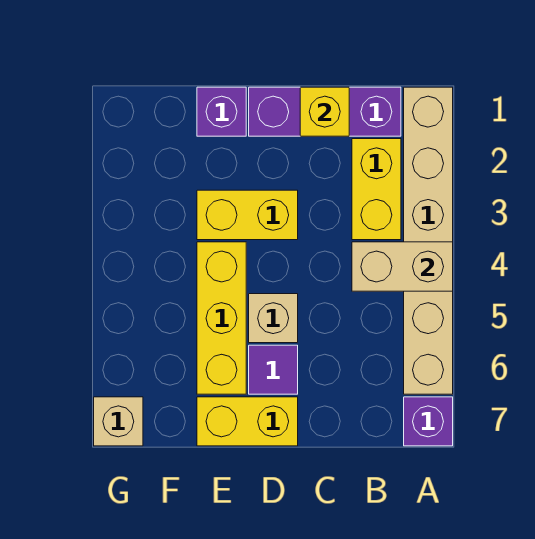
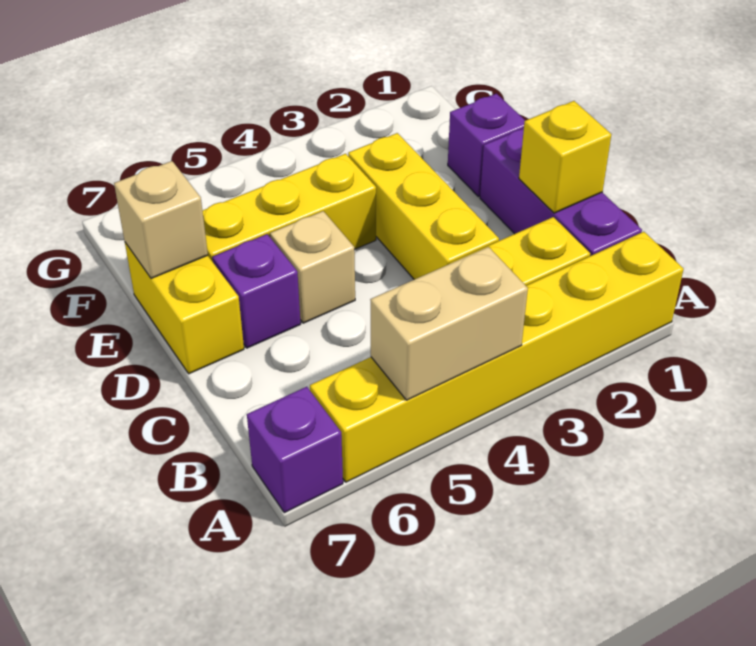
tan 1x6 brick [404,87,453,394] -> yellow 1x6 brick [310,232,684,482]
tan 1x2 brick [352,242,453,291] -> tan 1x2 brick turned to [370,247,528,400]
yellow 1x2 brick [197,190,298,240] -> yellow 1x3 brick [348,133,499,280]
purple 1x1 tile [249,345,298,394] -> purple 1x1 brick [212,234,301,348]
tan 1x1 brick [94,397,143,446] -> tan 1x1 brick moved to [114,161,208,279]

